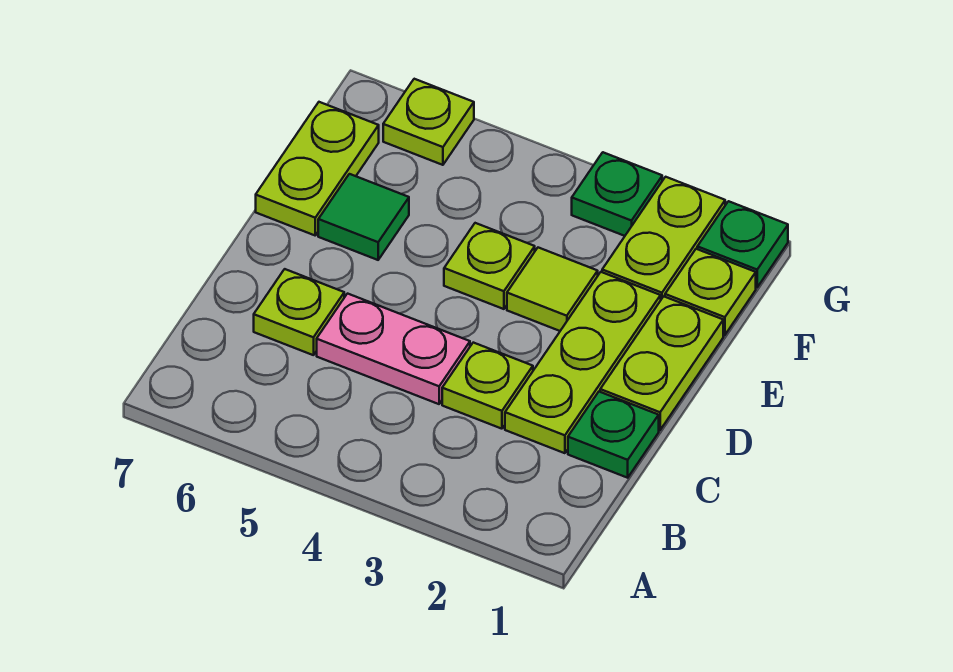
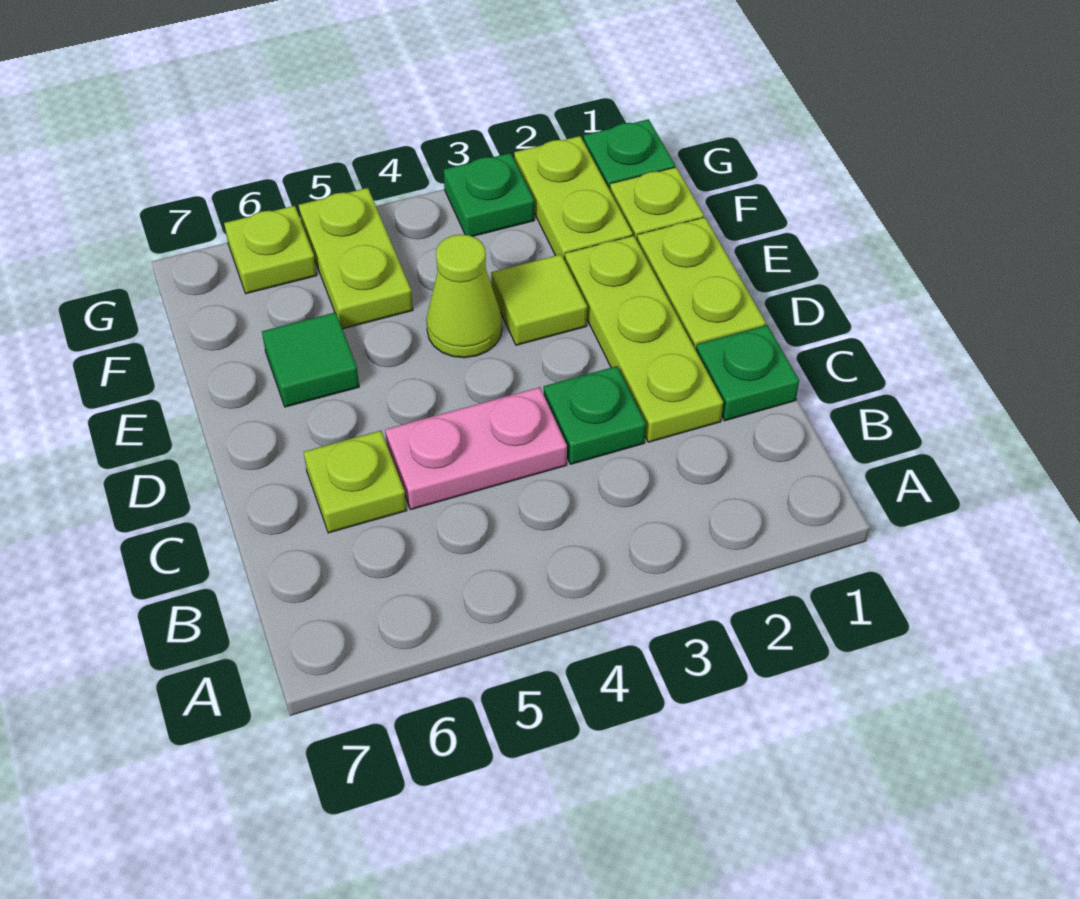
lime 1x1 plate [442,343,533,429] -> green 1x1 plate [544,366,646,464]
lime 1x1 plate [444,223,535,309] -> lime 1x1 cone [426,234,502,358]
lime 1x2 plate [256,102,379,235] -> lime 1x2 plate moved to [299,188,413,329]

